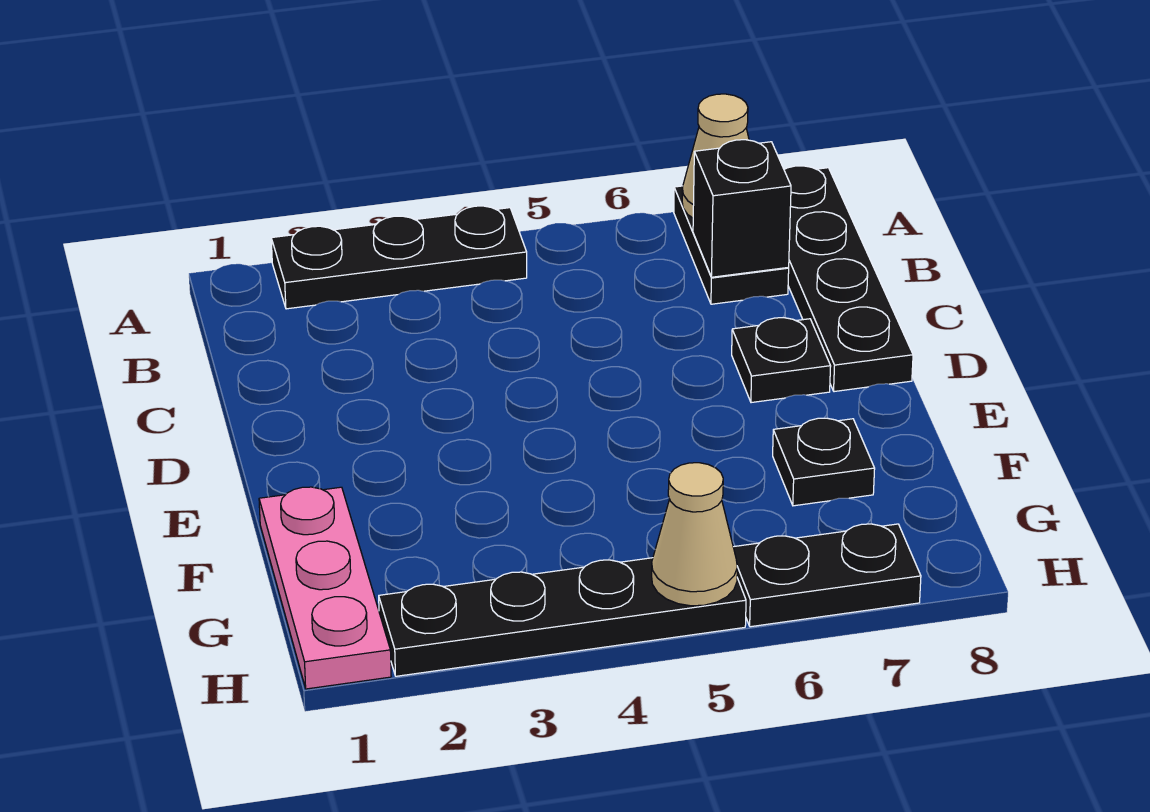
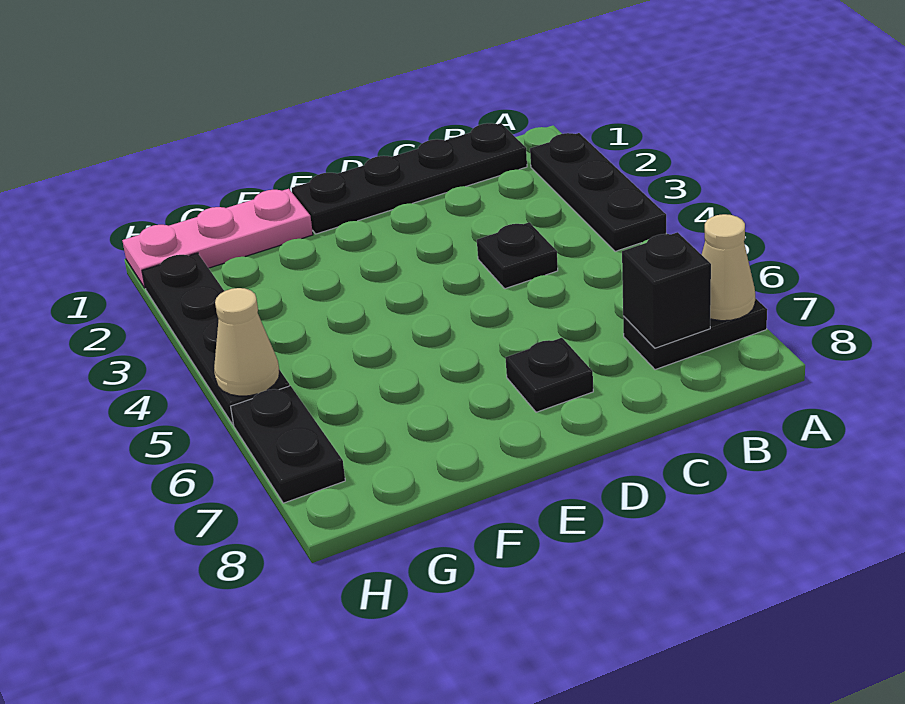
black 1x4 plate [784,166,913,392] -> black 1x4 plate moved to [292,123,527,234]
black 1x1 plate [773,418,875,506] -> black 1x1 plate moved to [477,222,558,289]

